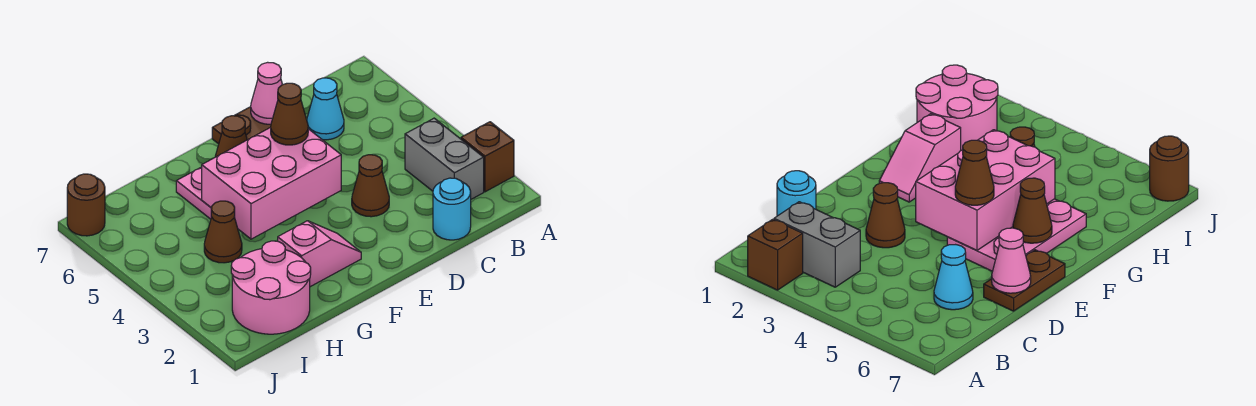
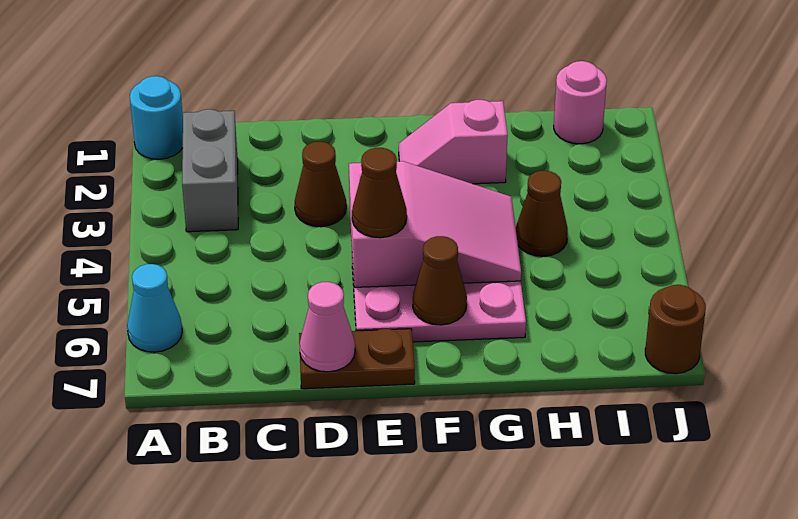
brown 1x1 brick [461,122,514,192] -> none
cyan 1x1 round brick [433,178,471,240] -> cyan 1x1 round brick moved to [130,76,183,159]
cyan 1x1 cone [307,78,344,140] -> cyan 1x1 cone moved to [127,264,182,352]
pink 2x3 brick [202,127,341,239] -> pink 2x3 slope [349,161,521,287]
pink 2x2 round brick [231,241,311,334] -> pink 1x1 round brick [554,61,607,144]

